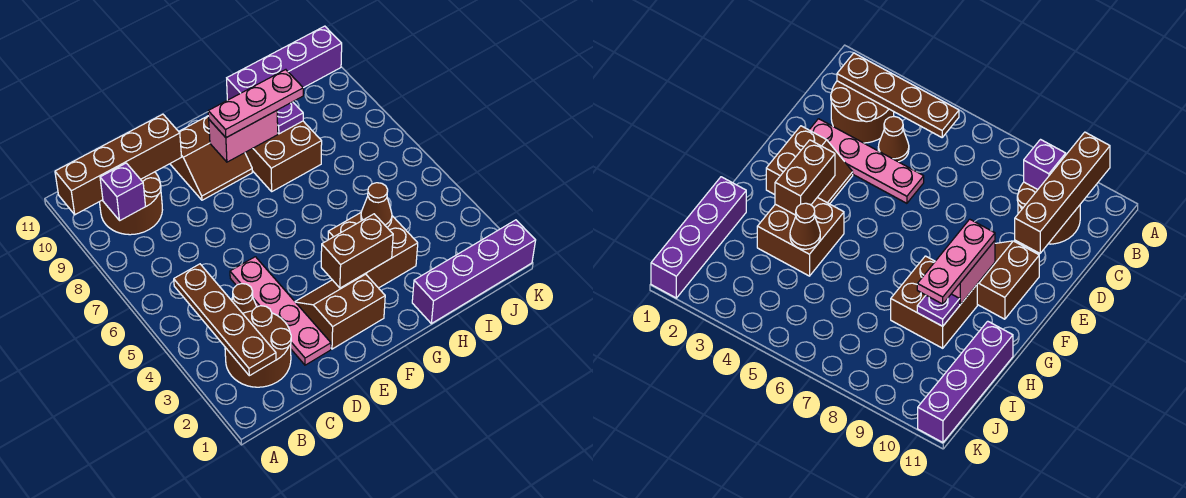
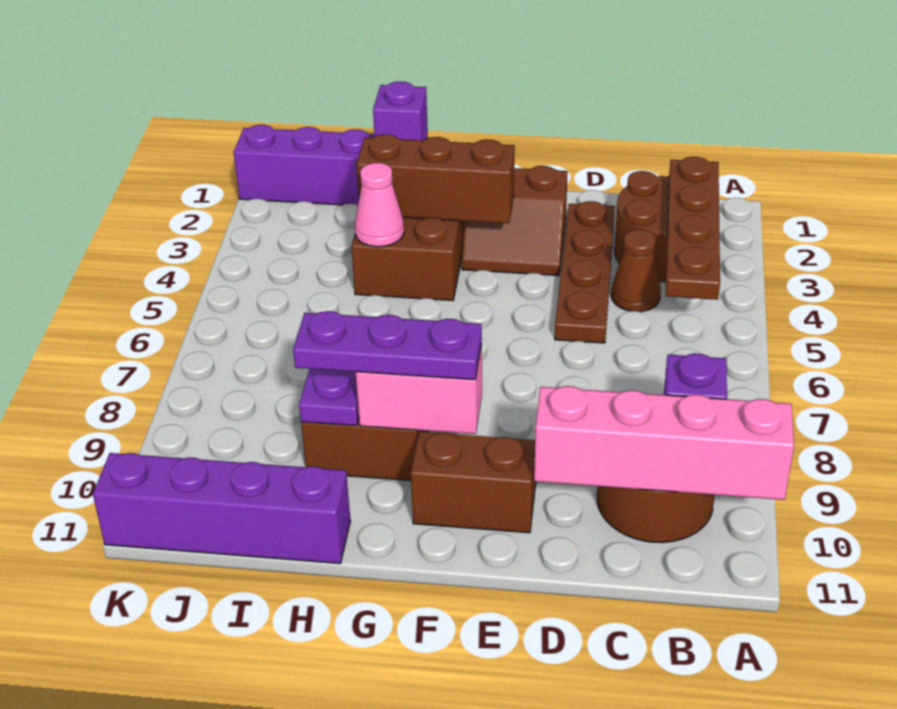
brown 1x4 brick [55,114,182,215] -> pink 1x4 brick [534,386,794,500]
pink 1x4 plate [230,257,331,365] -> brown 1x4 plate [555,201,615,343]
brown 1x2 brick [321,214,393,288] -> brown 1x3 brick [357,134,515,223]
pink 1x3 plate [208,70,303,138] -> purple 1x3 plate [293,311,482,380]
none -> purple 1x1 brick [373,81,428,140]
brown 1x1 cone [361,183,392,227] -> pink 1x1 cone [355,163,404,247]

